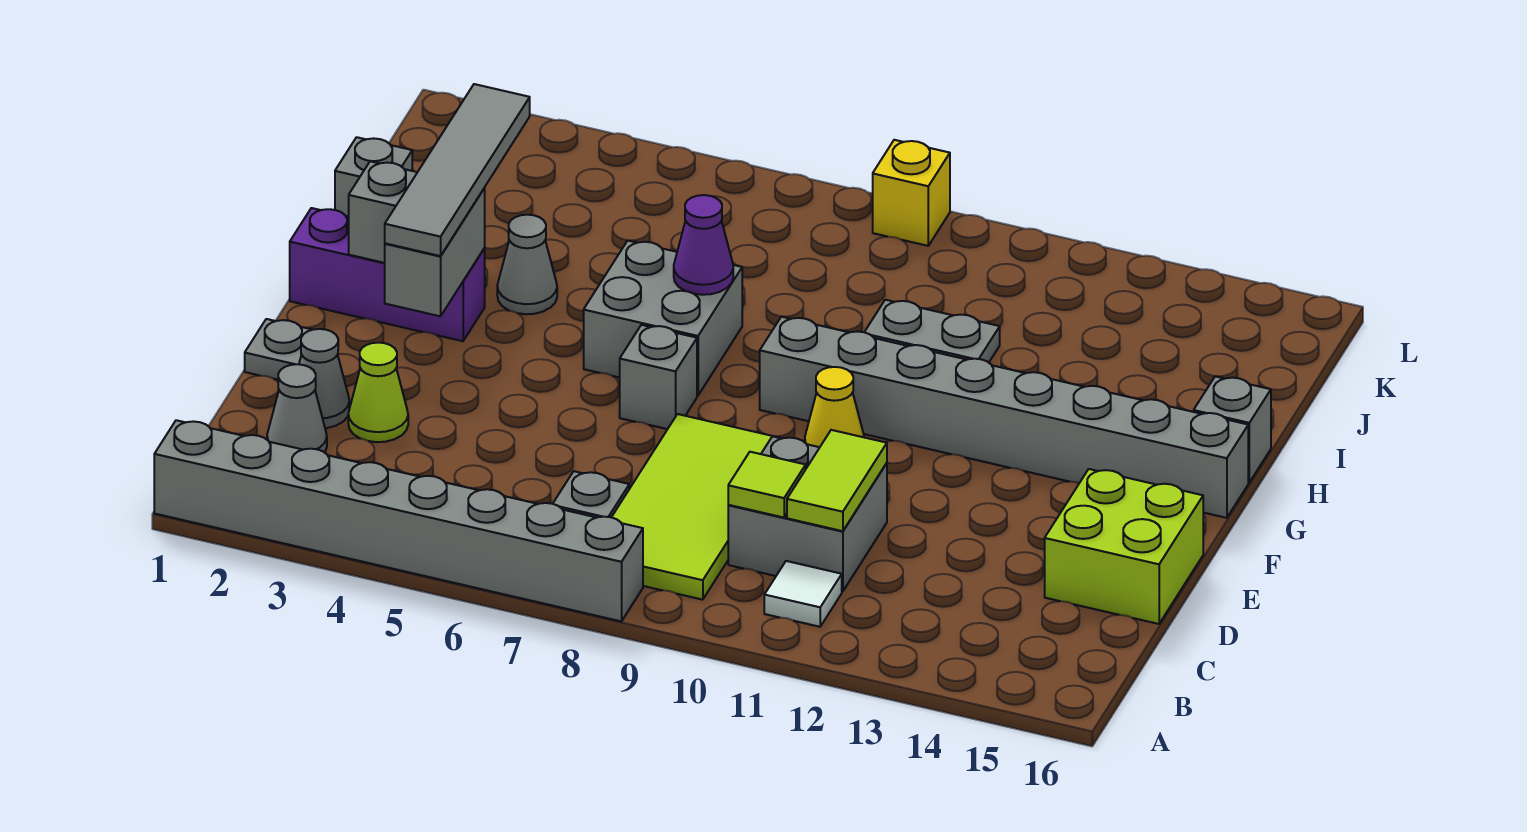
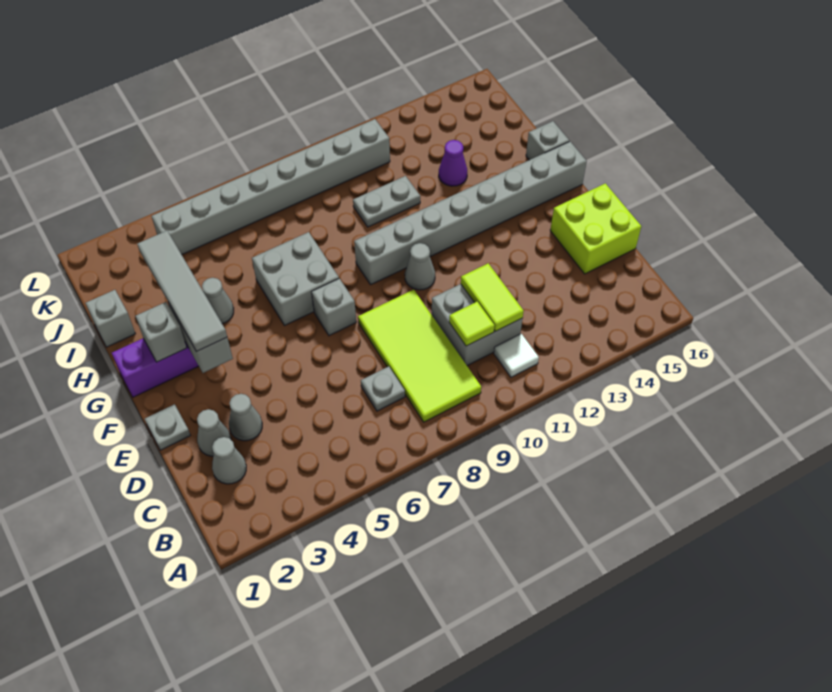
grey 1x8 brick [154,420,643,621] -> grey 1x8 brick moved to [152,119,390,255]
lime 1x1 cone [348,343,408,442] -> grey 1x1 cone [229,394,262,441]
yellow 1x1 cone [805,367,864,447] -> grey 1x1 cone [405,243,435,290]
purple 1x1 cone [674,195,733,295] -> purple 1x1 cone moved to [439,140,467,186]
yellow 1x1 brick [873,140,950,246] -> none

